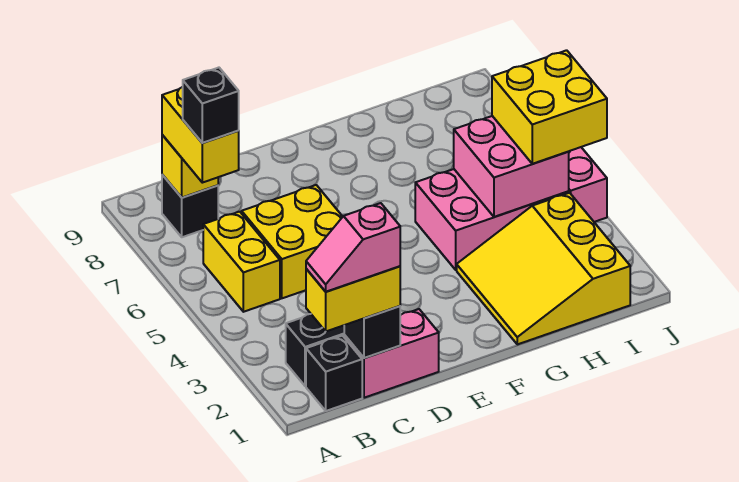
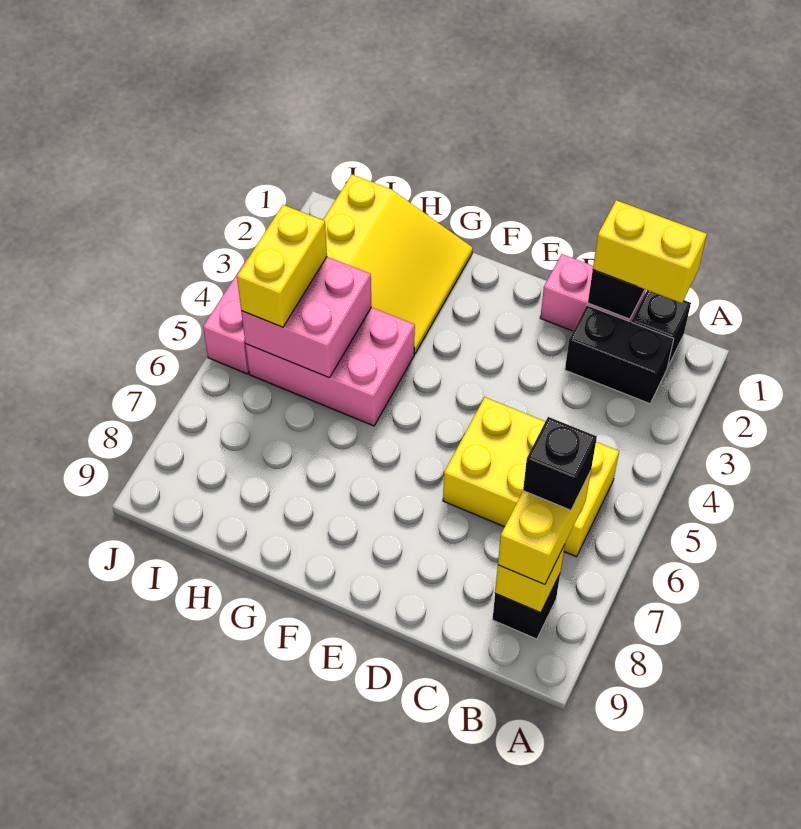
pink 1x2 slope [306,203,400,292] -> none
yellow 2x2 brick [492,50,607,164] -> yellow 1x2 brick [237,205,327,327]

